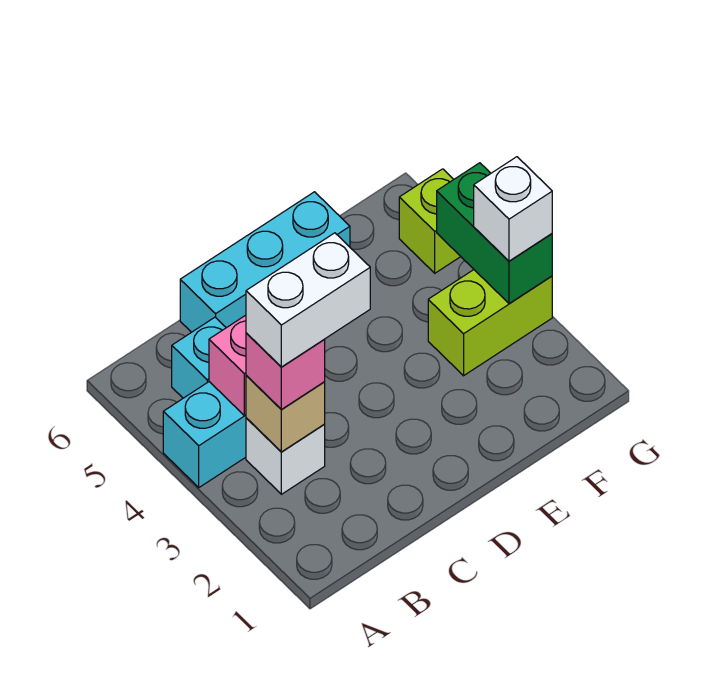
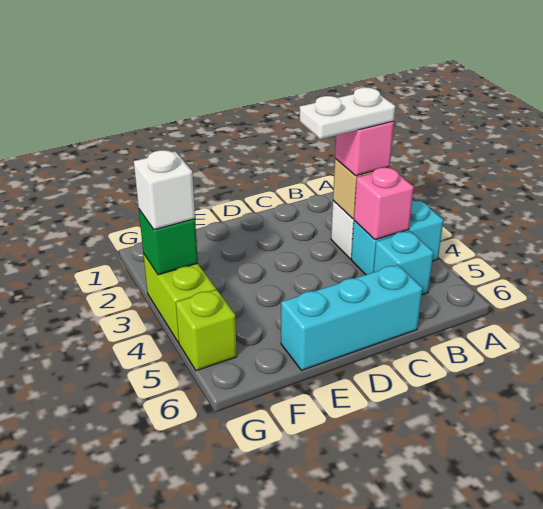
white 1x2 brick [246,233,370,367] -> white 1x2 plate [299,87,395,139]
lime 1x2 brick [428,270,552,376] -> lime 1x2 brick turned to [143,253,216,343]
green 1x2 brick [437,163,552,304] -> green 1x1 brick [139,210,198,275]

